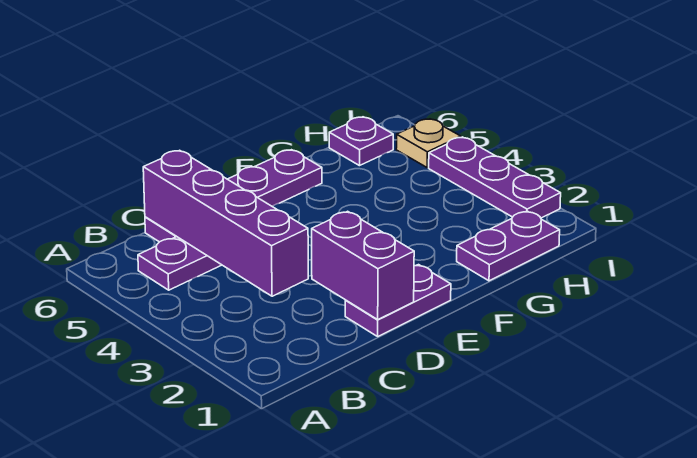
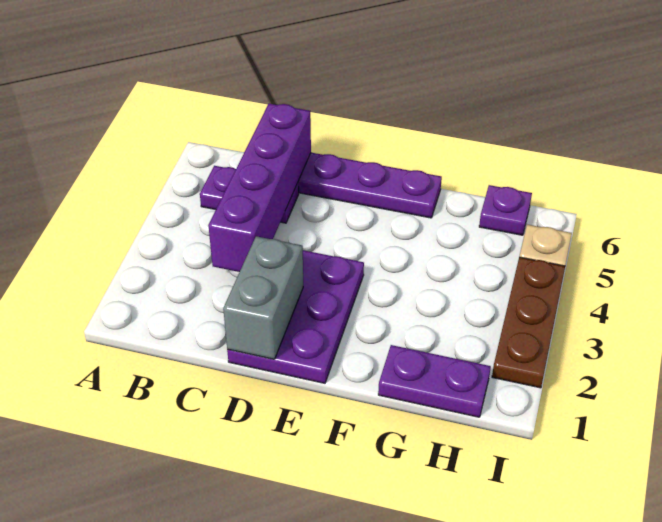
purple 1x2 plate [345,265,451,336] -> purple 2x3 plate [227,250,364,383]
purple 1x2 brick [312,211,414,319] -> grey 1x2 brick [223,236,303,359]
purple 1x3 plate [429,137,561,218] -> brown 1x3 plate [492,257,565,388]

